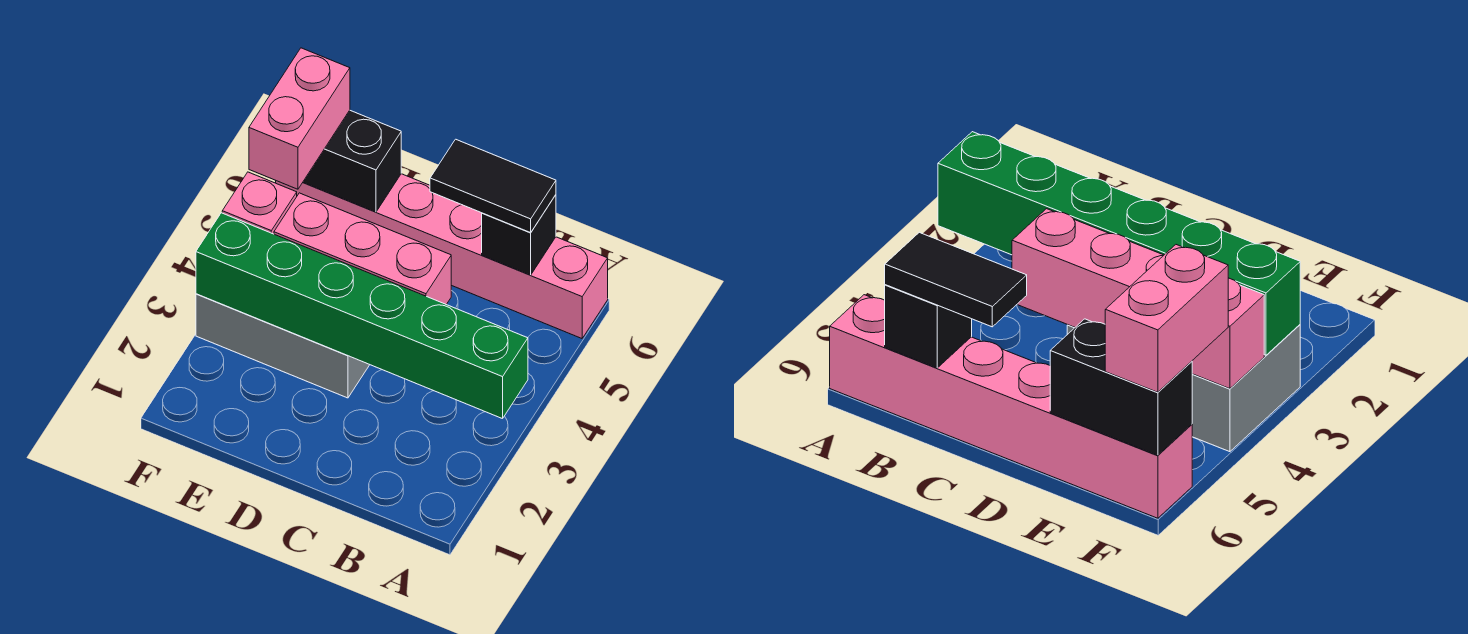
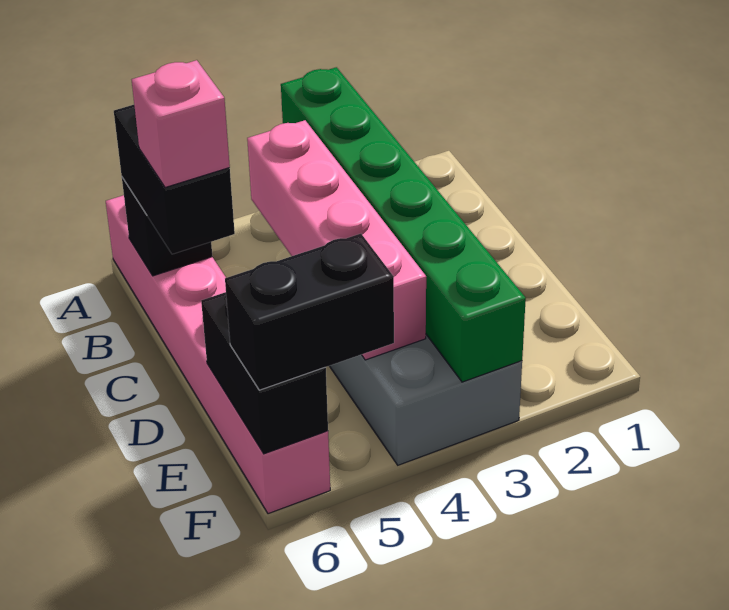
black 1x2 tile [430,139,556,233] -> black 1x2 brick [114,105,235,254]
pink 1x3 brick [274,193,451,305] -> pink 1x4 brick [247,120,426,360]
pink 1x1 brick [222,172,297,234] -> pink 1x1 brick moved to [132,60,230,188]
pink 1x2 brick [249,48,350,189] -> black 1x2 brick [225,234,394,390]

